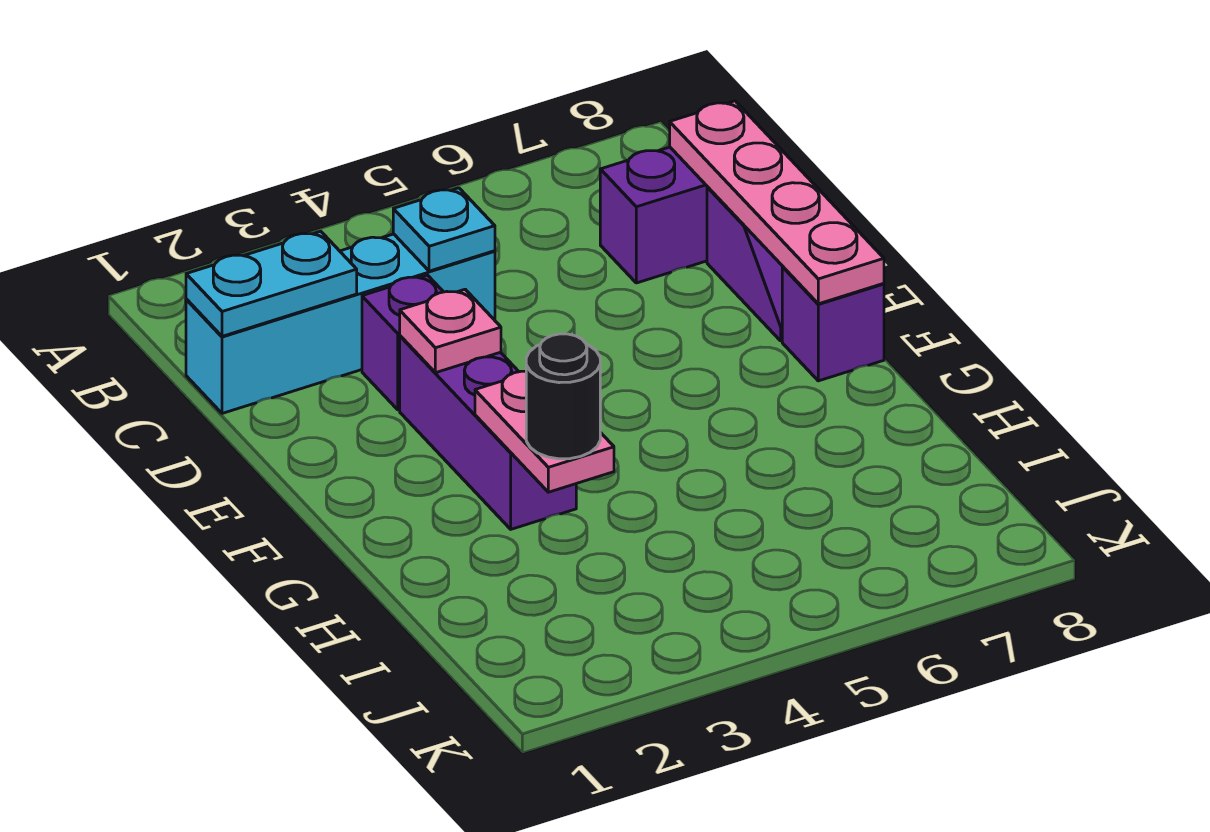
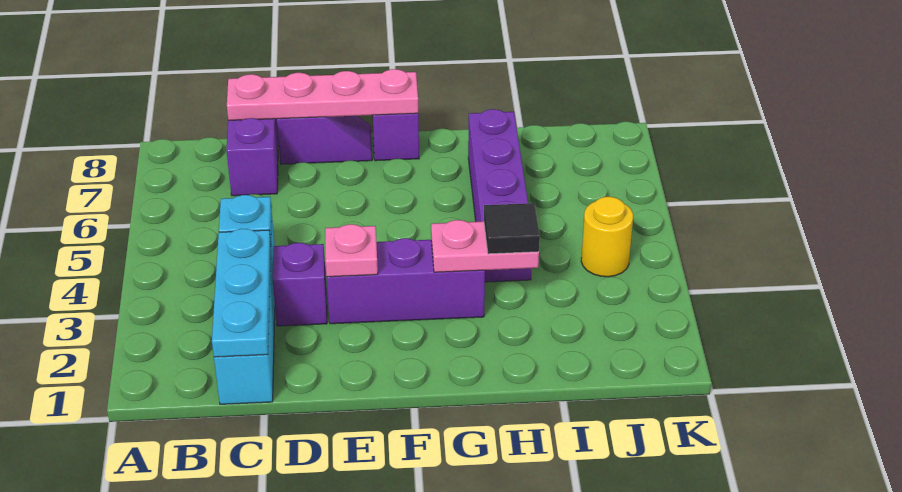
cyan 1x2 plate [186,231,357,336] -> cyan 1x3 plate [212,229,271,357]
black 1x1 round brick [526,334,600,459] -> black 1x1 tile [484,203,540,254]
none -> purple 1x4 brick [468,109,532,282]
none -> yellow 1x1 round brick [581,197,633,277]

